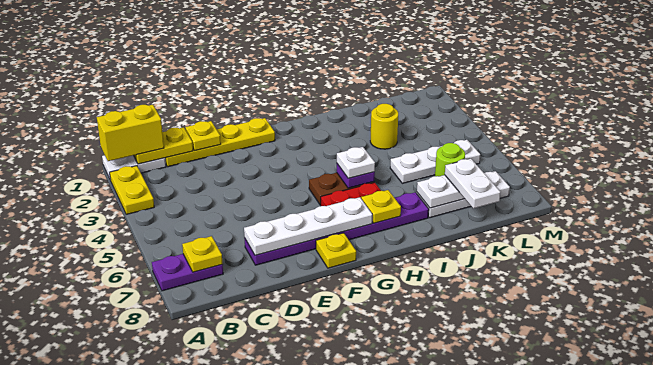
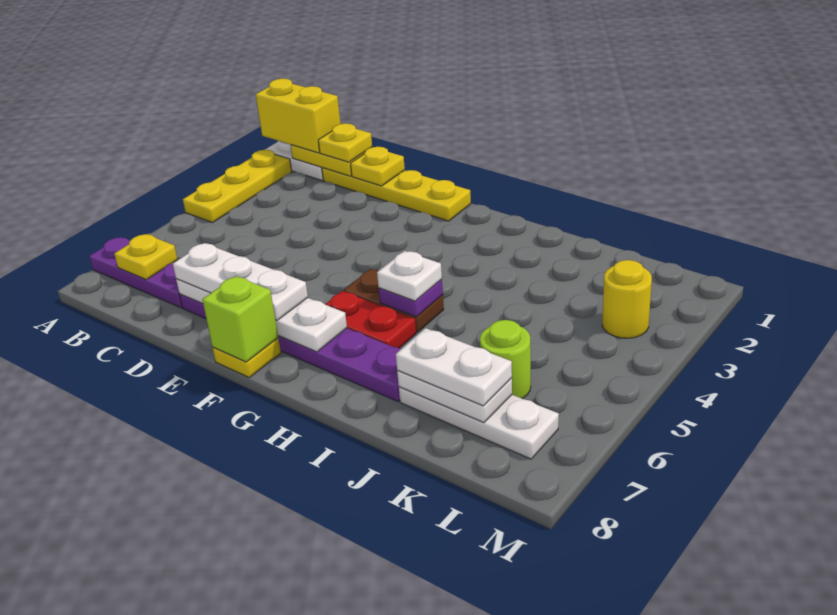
yellow 1x2 plate [110,166,154,214] -> yellow 1x3 plate [183,150,292,223]
purple 1x2 plate [152,254,223,291] -> purple 1x3 plate [89,237,182,308]
none -> lime 1x1 brick [202,276,278,362]
yellow 1x1 plate [361,190,401,223] -> yellow 1x1 plate moved to [318,123,372,162]
yellow 1x1 round brick [370,104,398,149] -> yellow 1x1 round brick moved to [602,260,652,338]
white 1x3 plate [390,140,480,183] -> white 1x3 plate moved to [173,243,308,320]
white 1x2 plate [445,159,501,208] -> white 1x2 plate turned to [396,328,512,406]

